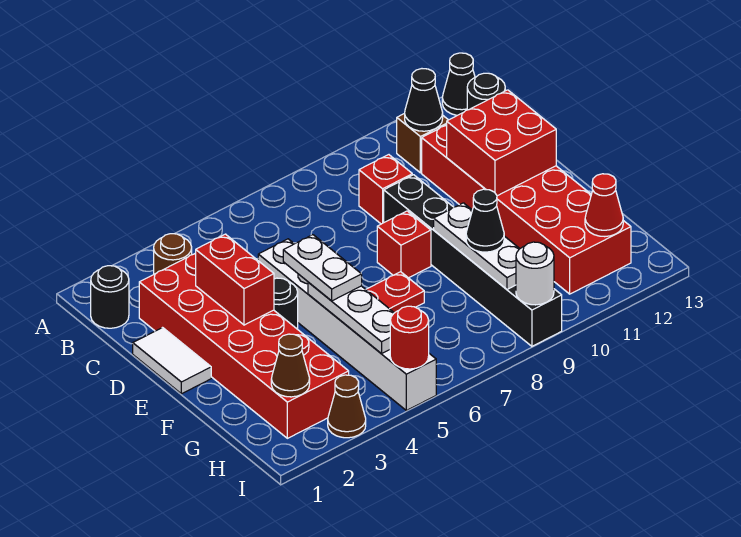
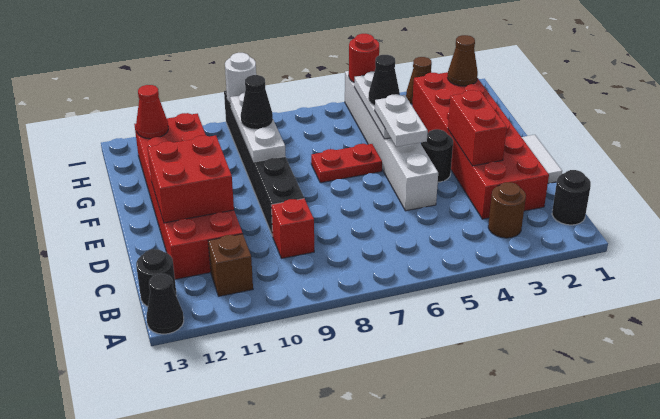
black 1x1 cone [405,69,443,131] -> black 1x1 cone moved to [368,55,400,106]
red 1x1 brick [377,211,431,278] -> none

